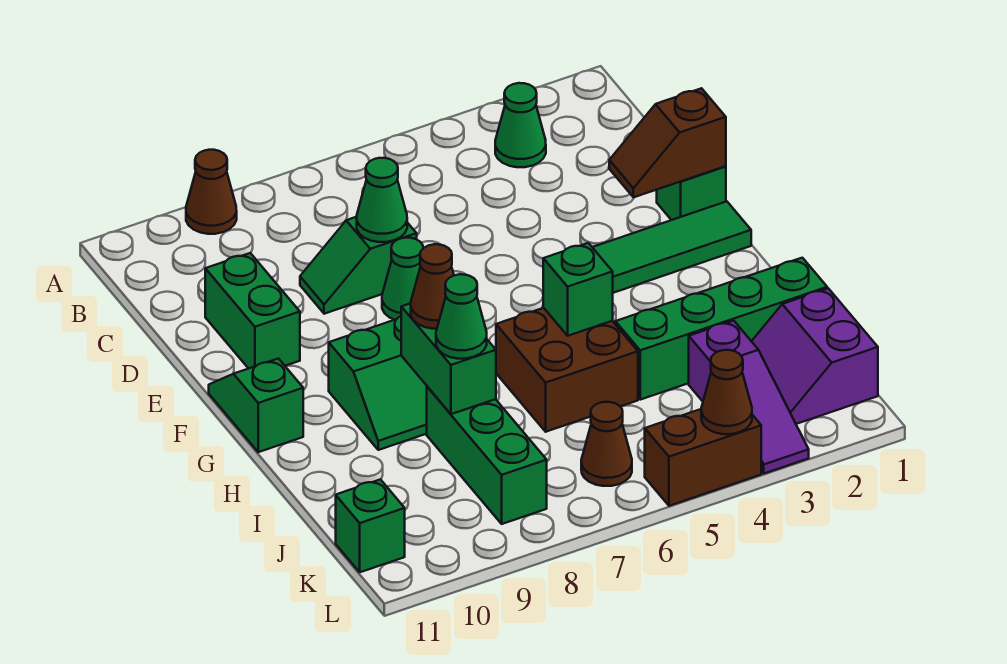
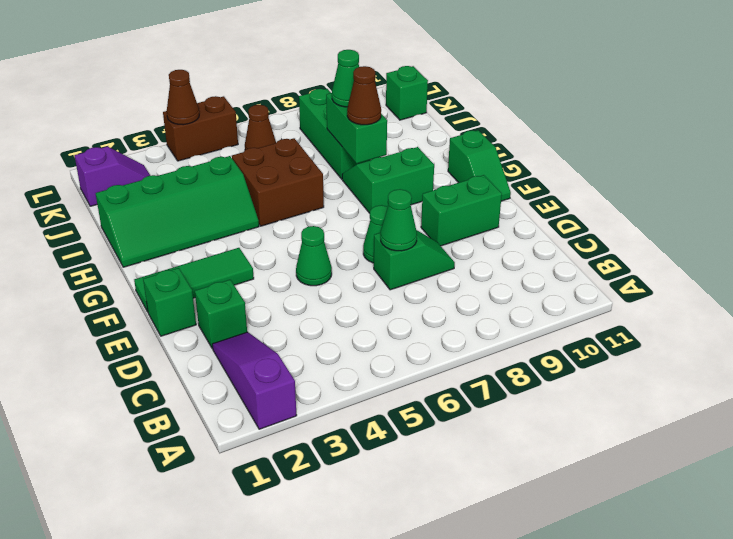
brown 1x1 cone [186,150,237,234] -> none
green 1x1 cone [495,83,546,167] -> green 1x1 cone moved to [296,226,332,286]
green 1x2 brick [205,253,300,369] -> green 1x2 brick turned to [421,175,502,246]
brown 1x2 slope [609,88,726,197] -> none
green 1x1 brick [543,243,613,336] -> green 1x1 brick moved to [195,280,247,349]
purple 2x2 slope [752,288,878,424] -> purple 1x2 slope [74,146,150,206]
purple 1x3 slope [689,321,809,474] -> purple 1x3 slope moved to [212,332,297,429]

